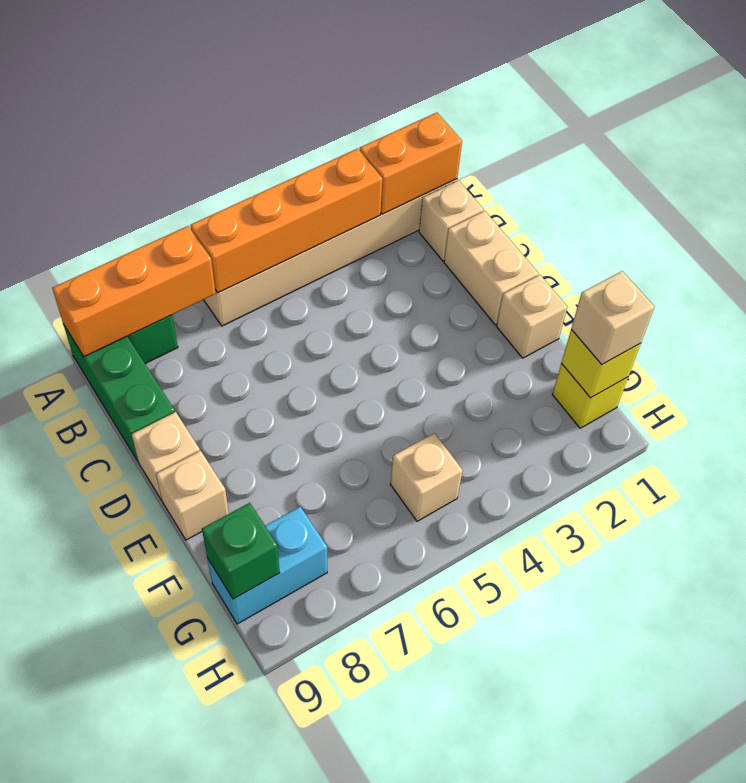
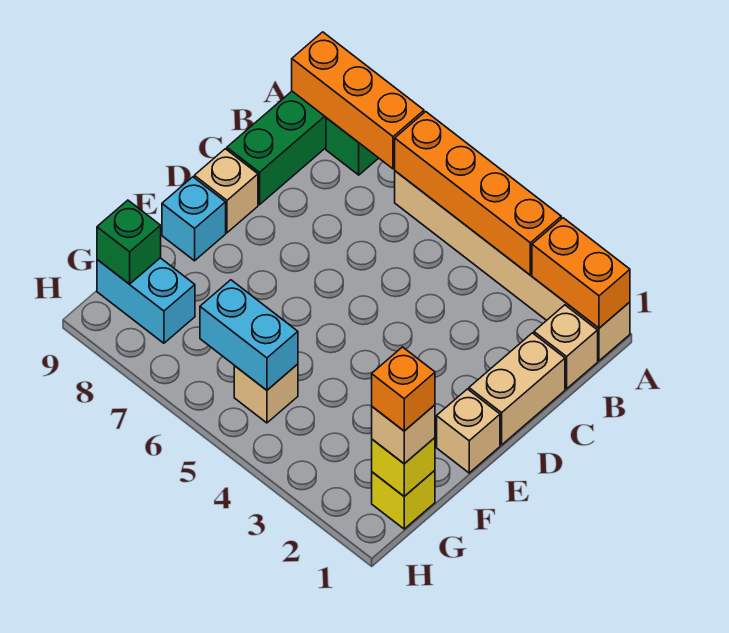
tan 1x1 brick [156,451,229,540] -> cyan 1x1 brick [162,177,226,261]
none -> orange 1x1 brick [372,347,435,431]
none -> cyan 1x2 brick [200,280,298,390]

